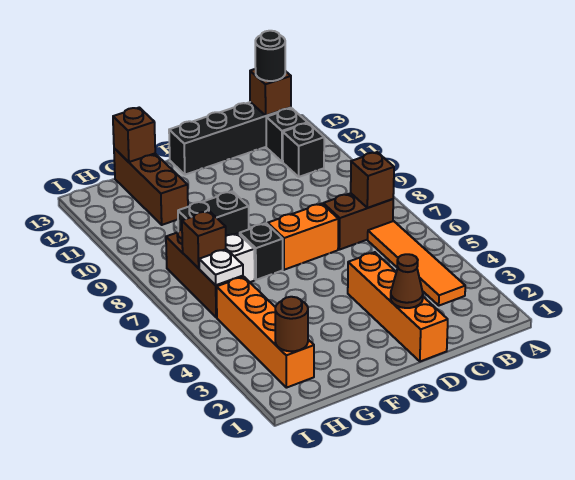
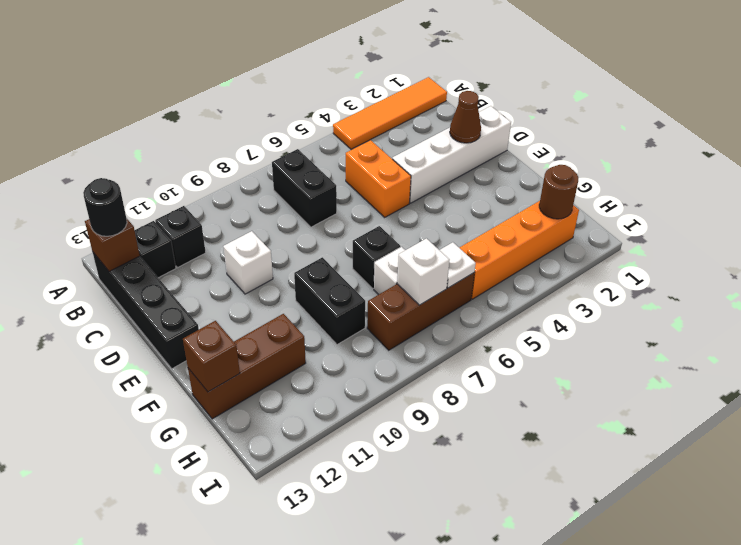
orange 1x4 tile [368,221,465,306] -> orange 1x4 tile moved to [333,77,447,149]
brown 1x2 brick [323,193,393,250] -> black 1x2 brick [272,149,337,227]
brown 1x1 brick [351,152,394,208] -> none
orange 1x4 brick [348,252,448,361] -> white 1x4 brick [392,106,511,203]
orange 1x2 brick [268,204,338,270] -> orange 1x2 brick moved to [346,140,411,217]
none -> white 1x1 brick [223,231,273,294]
brown 1x1 brick [182,211,226,268] -> white 1x1 brick [397,238,449,305]

